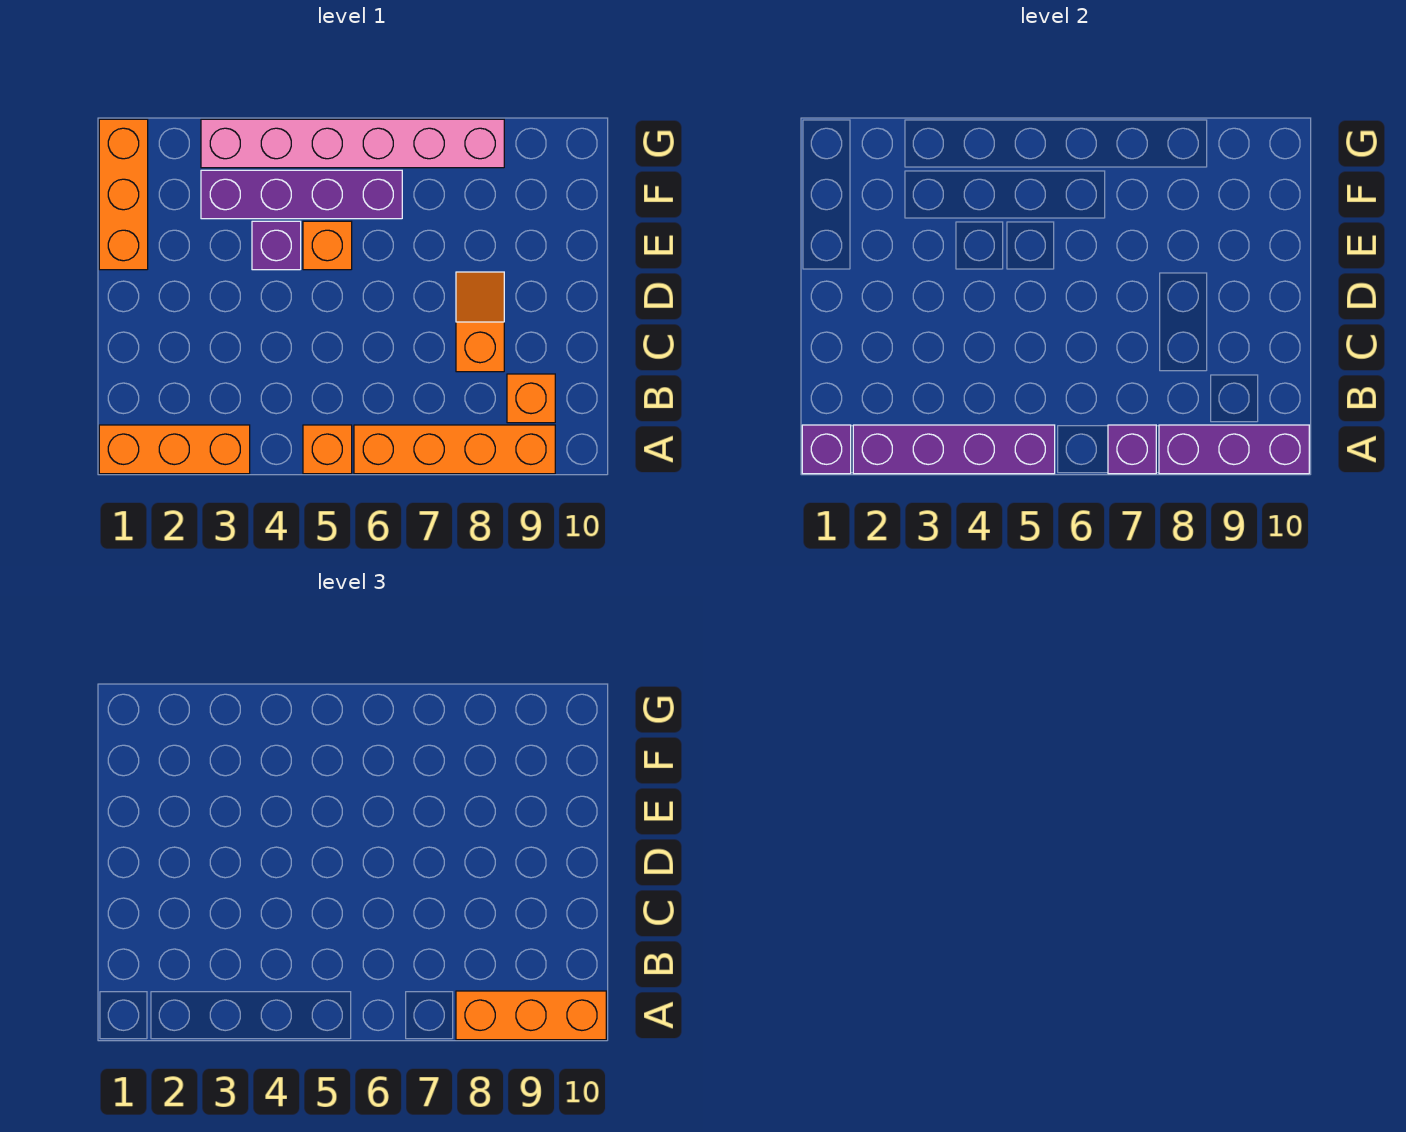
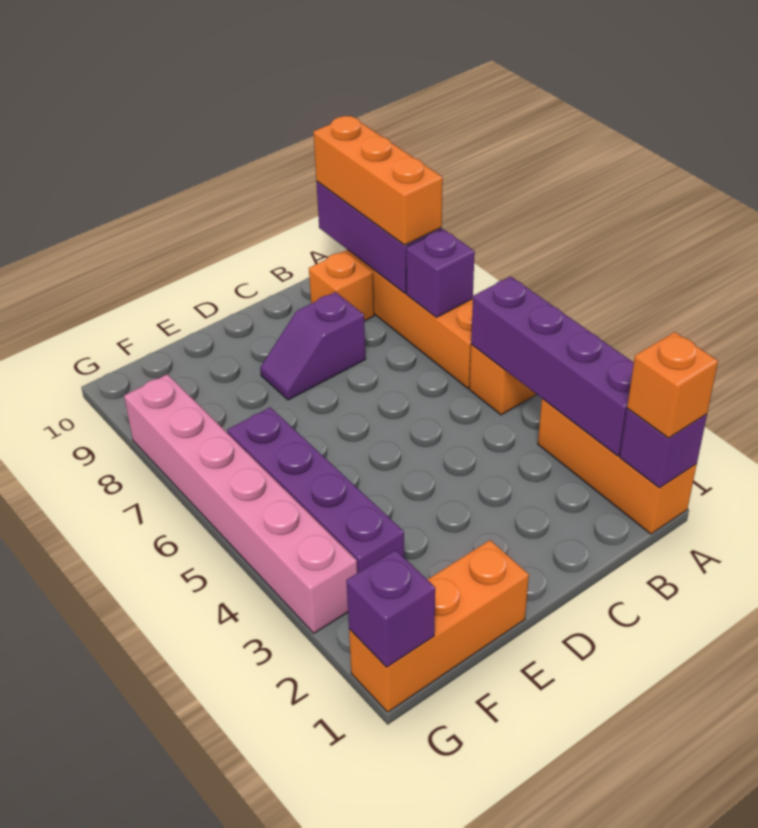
orange 1x2 slope [456,272,504,372] -> purple 1x2 slope [260,292,366,400]
purple 1x1 brick [252,221,301,270] -> purple 1x1 brick moved to [346,550,435,667]
orange 1x1 brick [303,221,352,270] -> orange 1x1 brick moved to [627,332,718,438]

